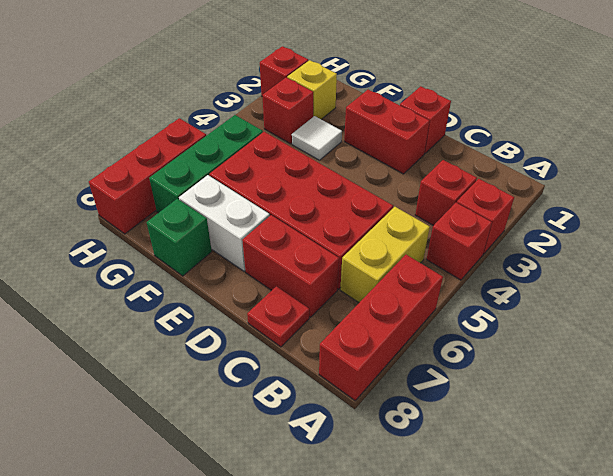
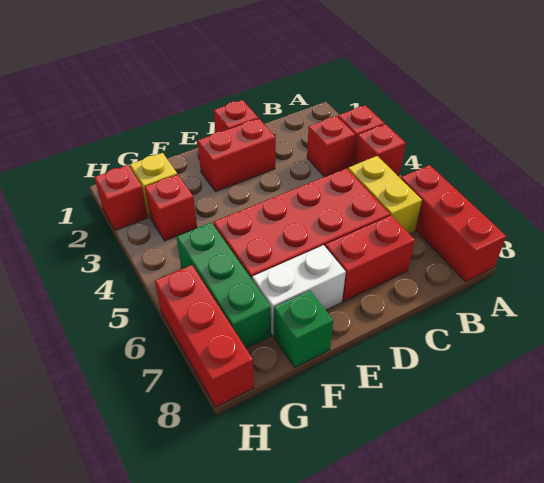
red 1x1 plate [247,286,309,347] -> none
white 1x1 tile [292,116,342,160] -> none

